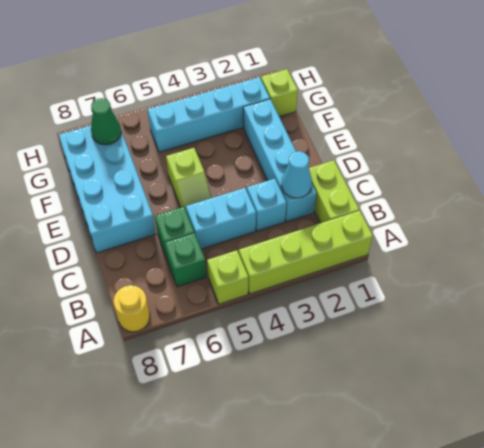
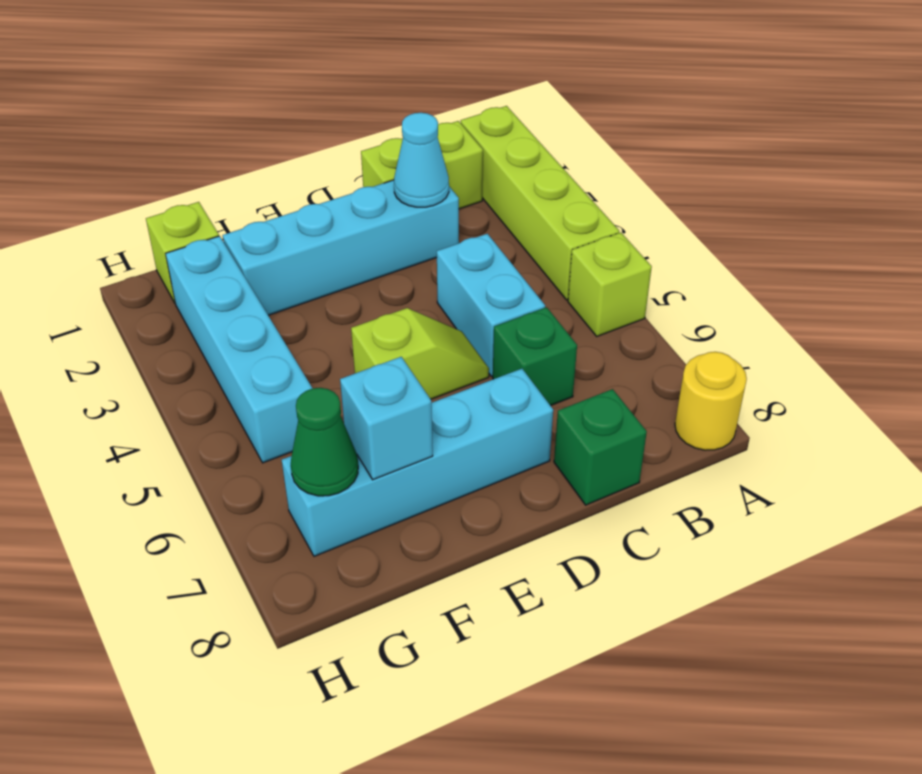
green 1x1 brick [165,233,206,287] -> green 1x1 brick moved to [554,389,647,505]
cyan 1x1 brick [247,179,286,231] -> cyan 1x1 brick moved to [340,357,433,480]
cyan 2x4 brick [59,118,156,253] -> cyan 1x4 brick [282,369,553,556]

